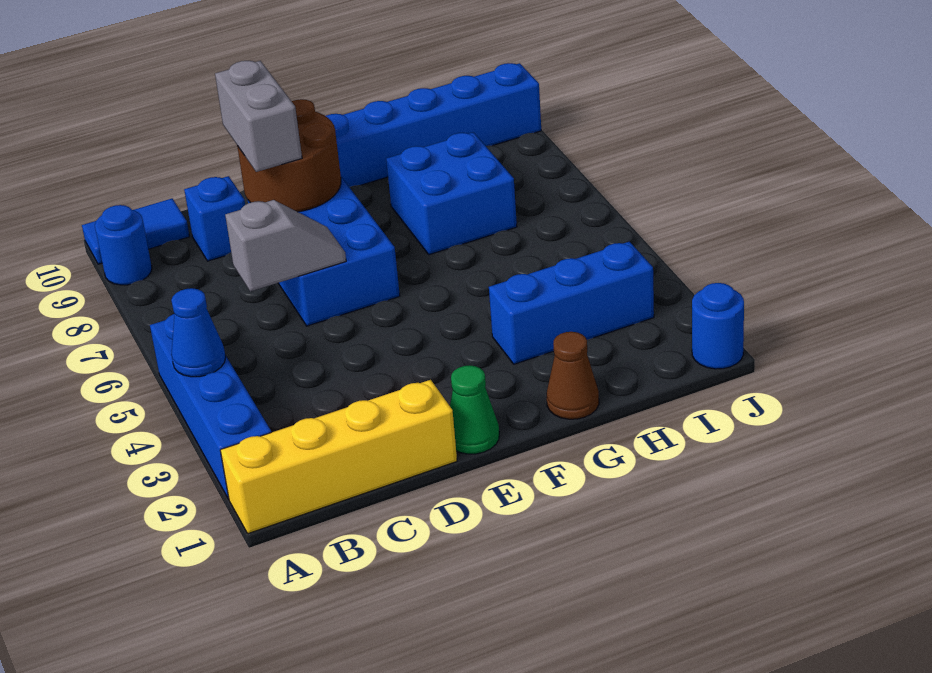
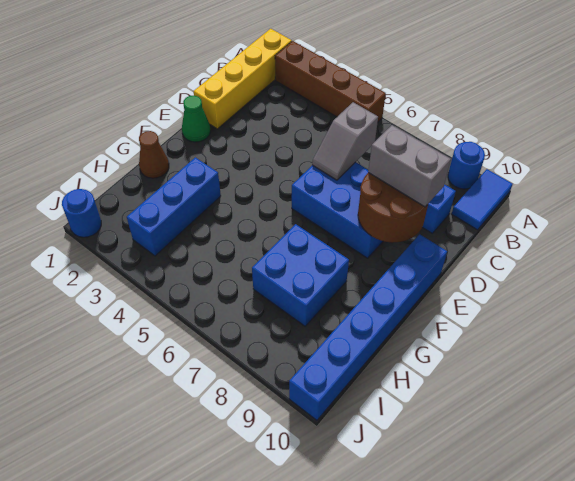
blue 1x4 brick [150,314,271,499] -> brown 1x4 brick [275,41,386,122]
blue 1x1 cone [171,288,226,377] -> none

